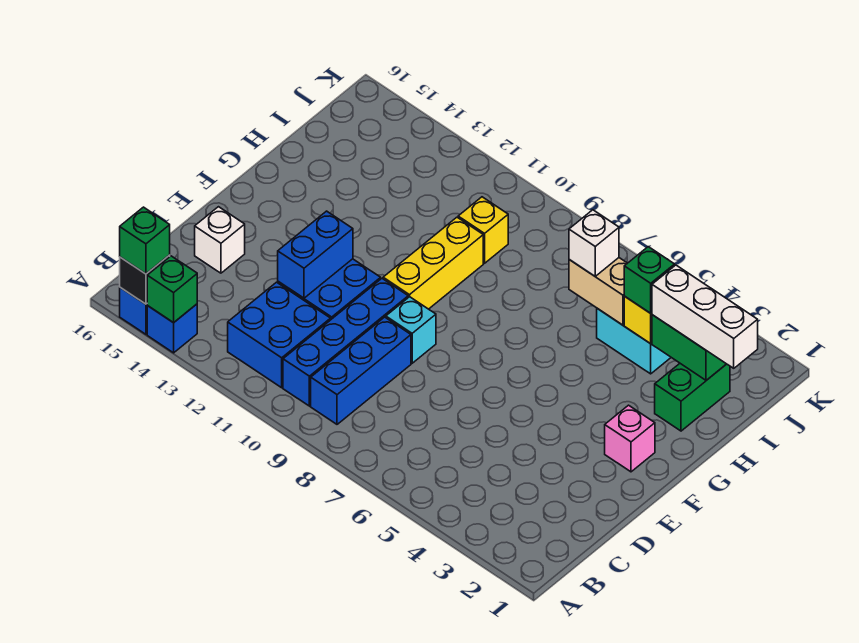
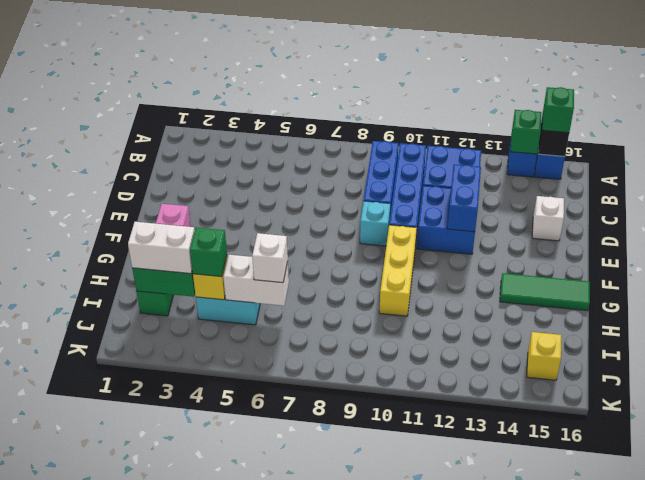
none -> green 1x3 tile [500,273,590,311]
white 1x3 brick [652,265,758,368] -> white 1x2 brick [128,222,195,274]
tan 1x2 brick [569,258,627,325] -> white 1x2 brick [223,255,289,306]
yellow 1x1 brick [458,197,508,263] -> yellow 1x1 brick moved to [527,332,561,380]

